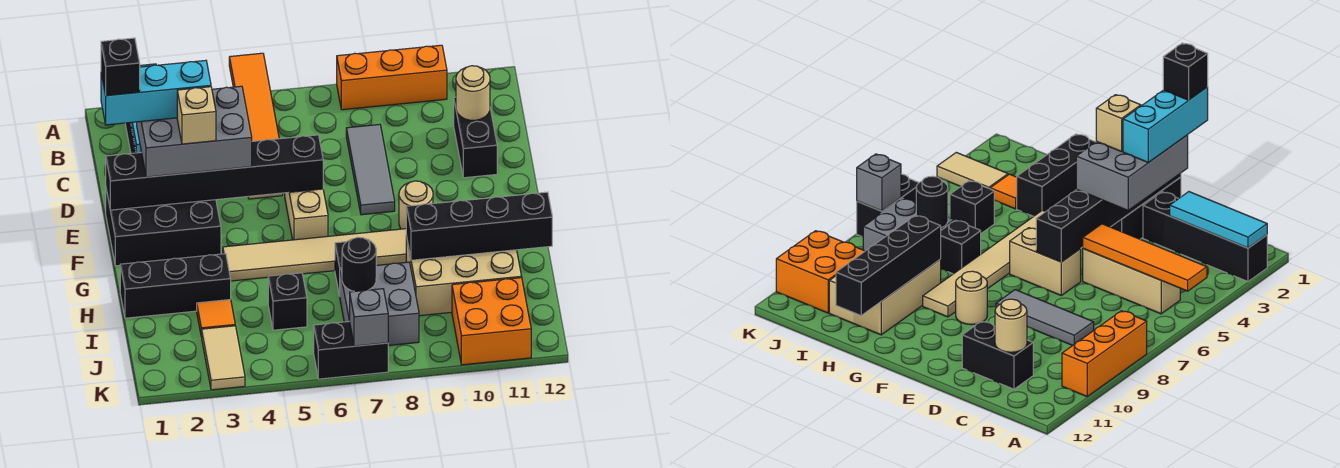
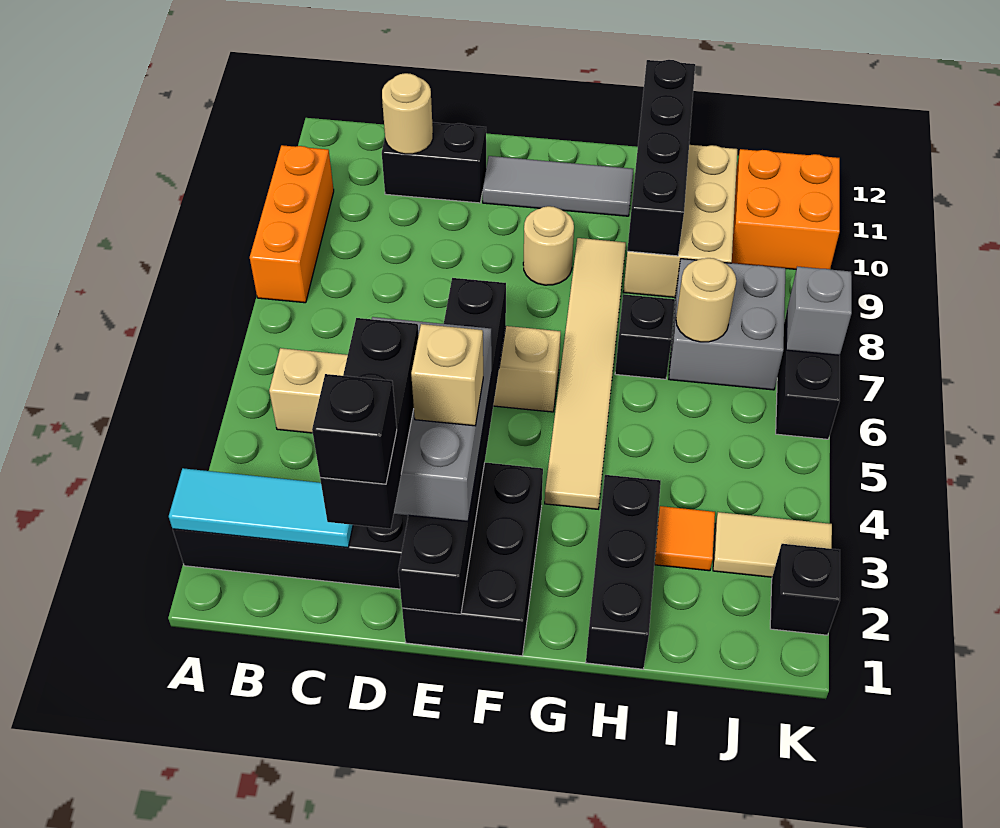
orange 1x4 tile [229,53,279,141] -> none
grey 1x3 tile [346,124,395,215] -> grey 1x3 tile moved to [483,156,633,216]
cyan 1x3 brick [101,60,211,125] -> black 1x3 brick [320,318,419,529]
black 1x1 brick [268,273,307,330] -> black 1x1 brick moved to [770,544,840,635]
black 1x1 round brick [342,237,376,292] -> tan 1x1 round brick [676,258,736,342]

